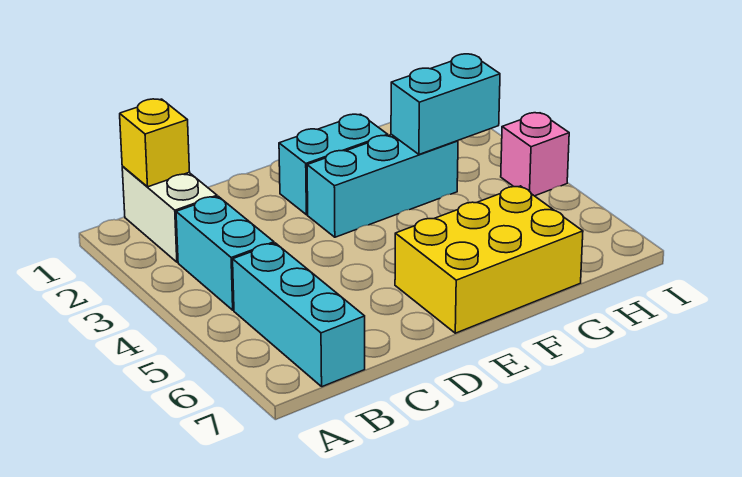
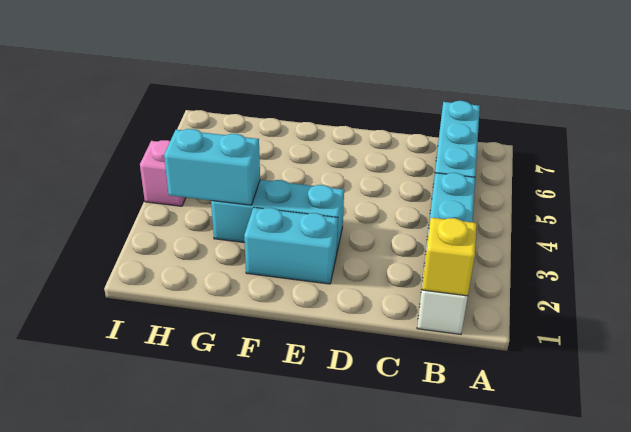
yellow 2x3 brick [395,186,583,333] -> none

